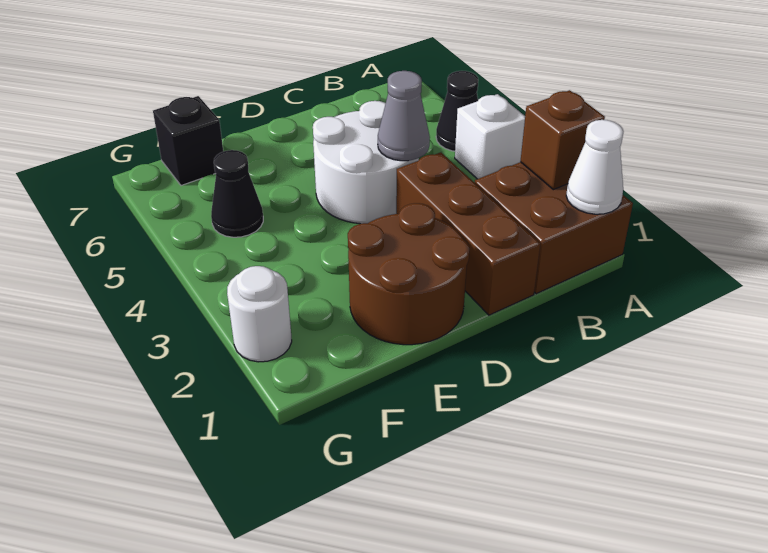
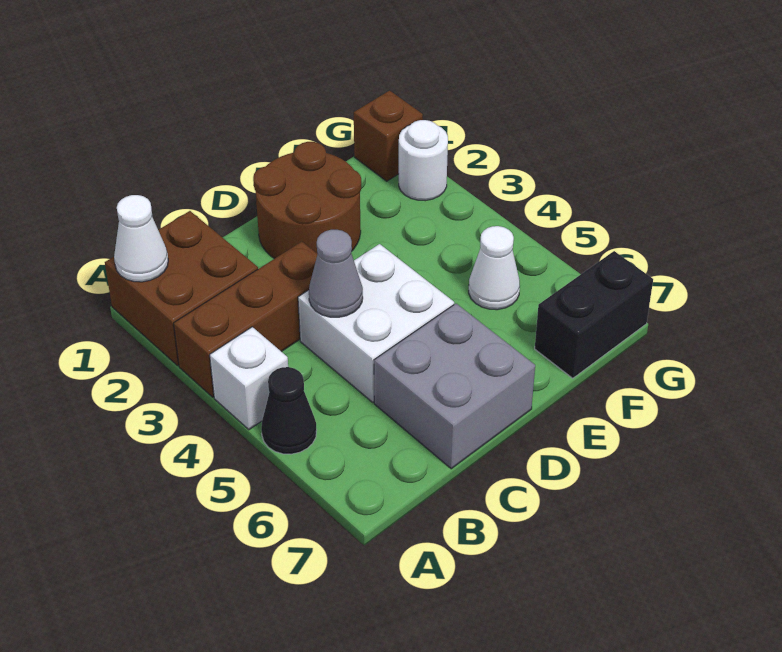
brown 1x1 brick [520,90,605,190] -> brown 1x1 brick moved to [354,91,423,181]
brown 1x3 brick [396,152,540,315] -> brown 1x3 brick turned to [174,242,317,397]
white 2x2 round brick [313,101,419,224] -> white 2x2 brick [298,244,454,402]
none -> grey 2x2 brick [374,304,535,469]
black 1x1 cone [211,150,263,237] -> white 1x1 cone [469,226,520,310]
black 1x1 brick [153,96,223,186] -> black 1x2 brick [535,251,653,378]

